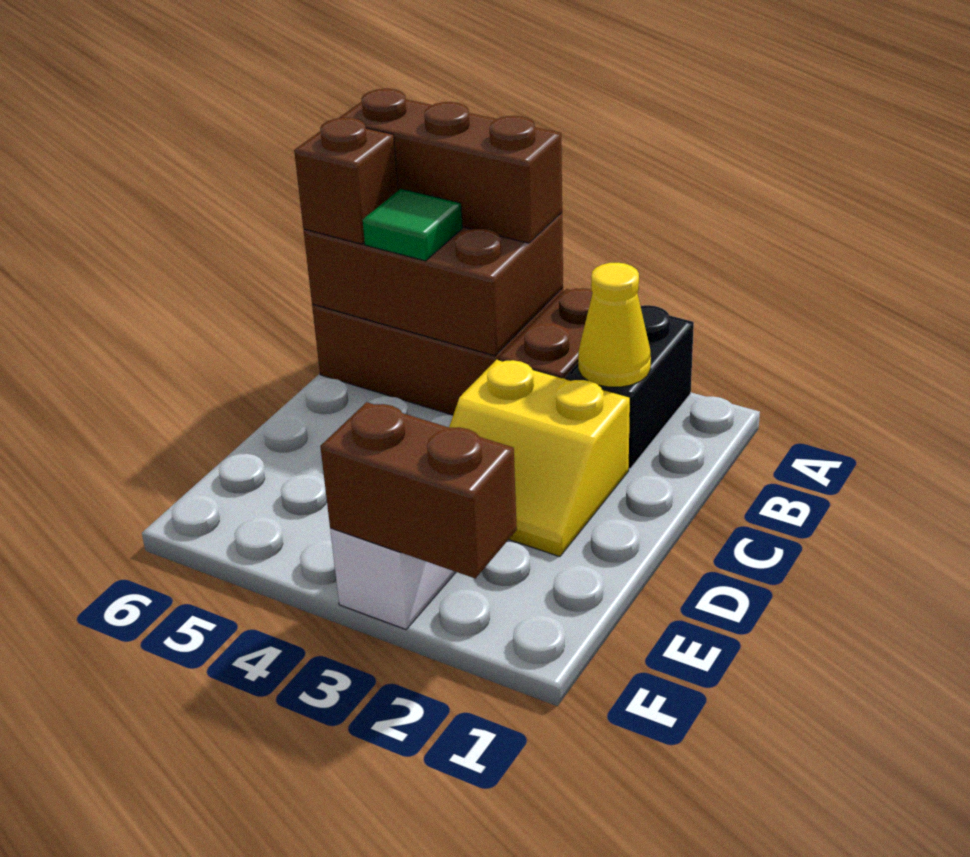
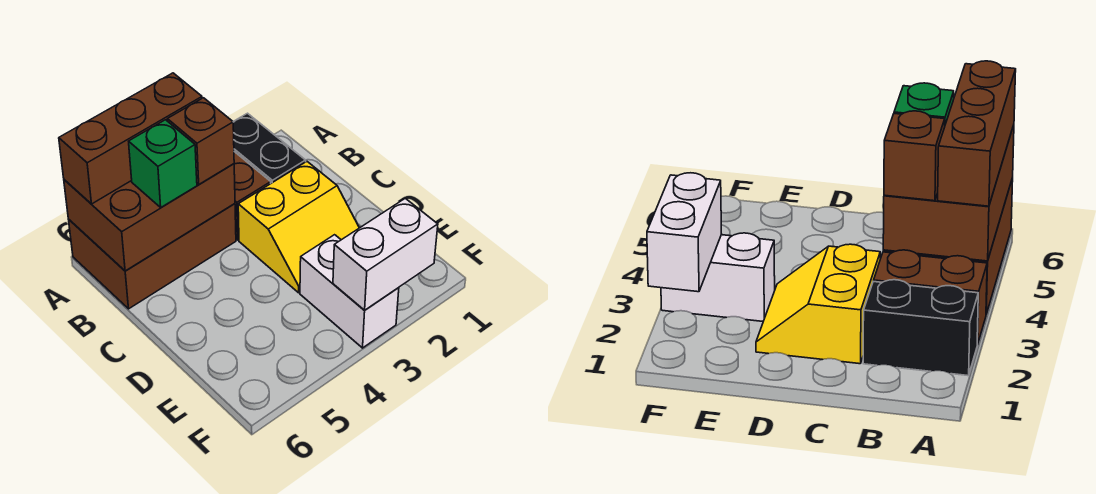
yellow 1x1 cone [578,263,651,387] -> none
green 1x1 tile [363,189,462,261] -> green 1x1 brick [129,120,197,207]
brown 1x1 brick [294,118,398,244] -> brown 1x1 brick moved to [167,98,234,184]
brown 1x2 brick [320,402,517,578] -> white 1x2 brick [333,198,438,310]

